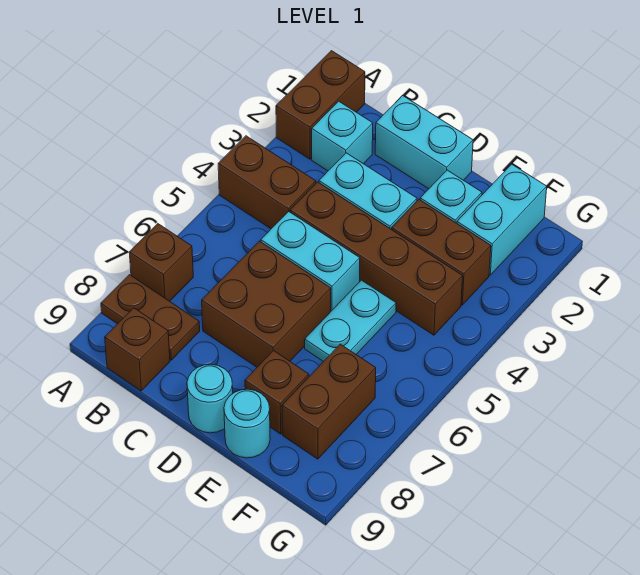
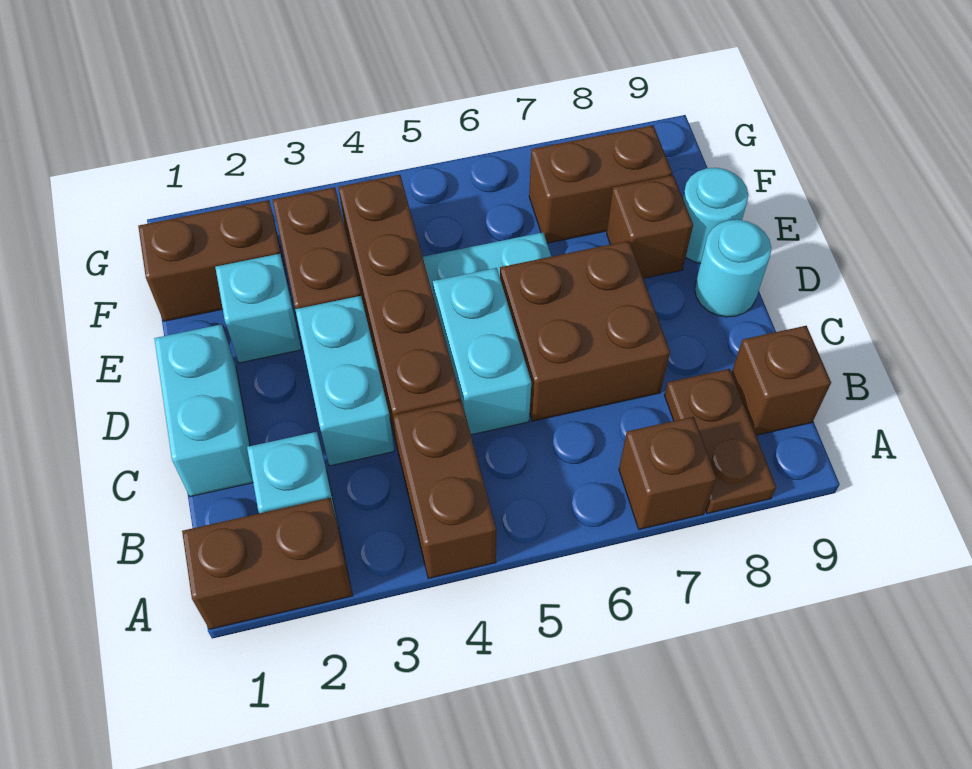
cyan 1x2 brick [457,164,547,275] -> brown 1x2 brick [138,200,288,321]

